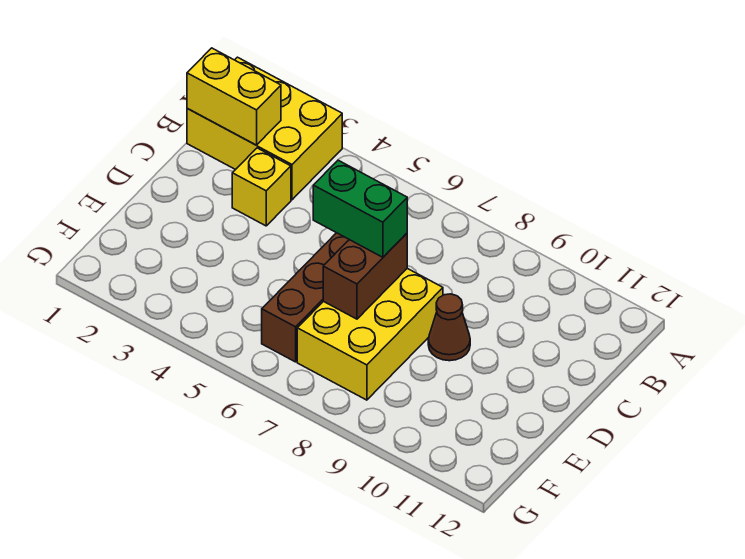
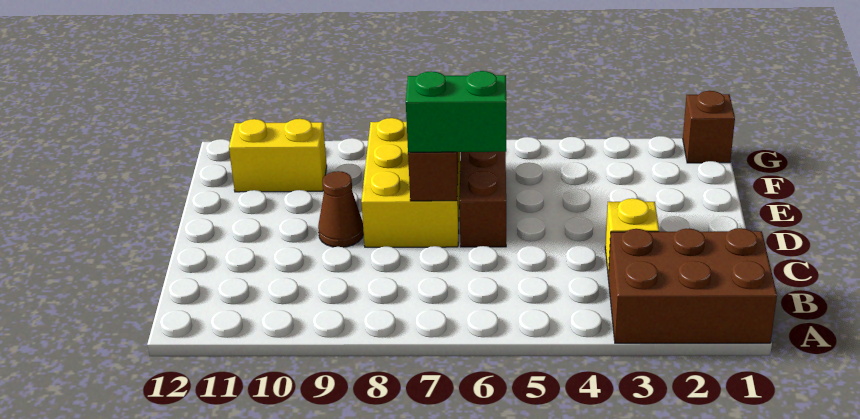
yellow 2x3 brick [187,57,342,200] -> brown 2x3 brick [608,228,777,343]
yellow 1x2 brick [187,48,281,145] -> yellow 1x2 brick moved to [229,119,327,192]
none -> brown 1x1 brick [683,91,735,163]

